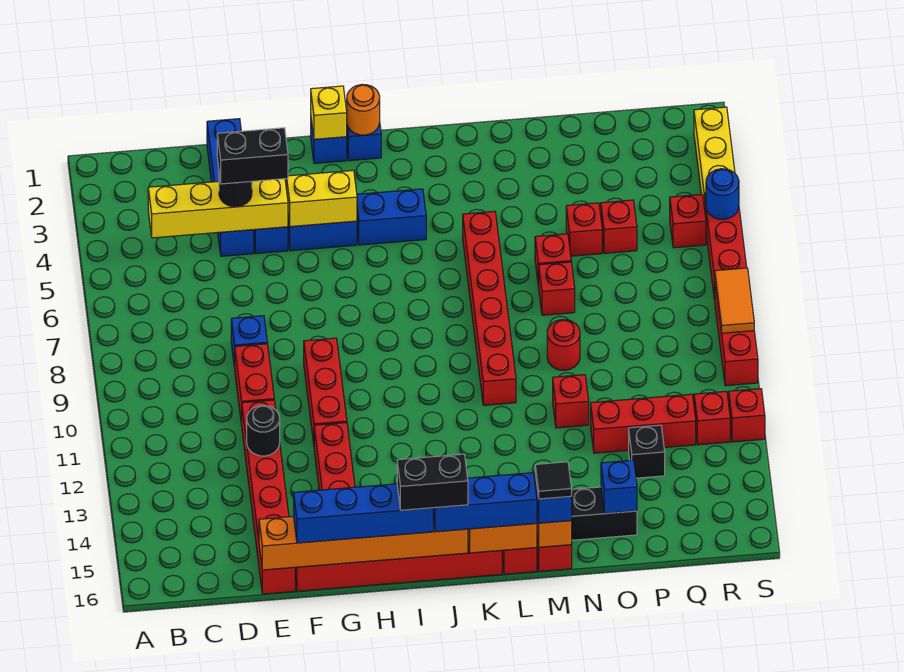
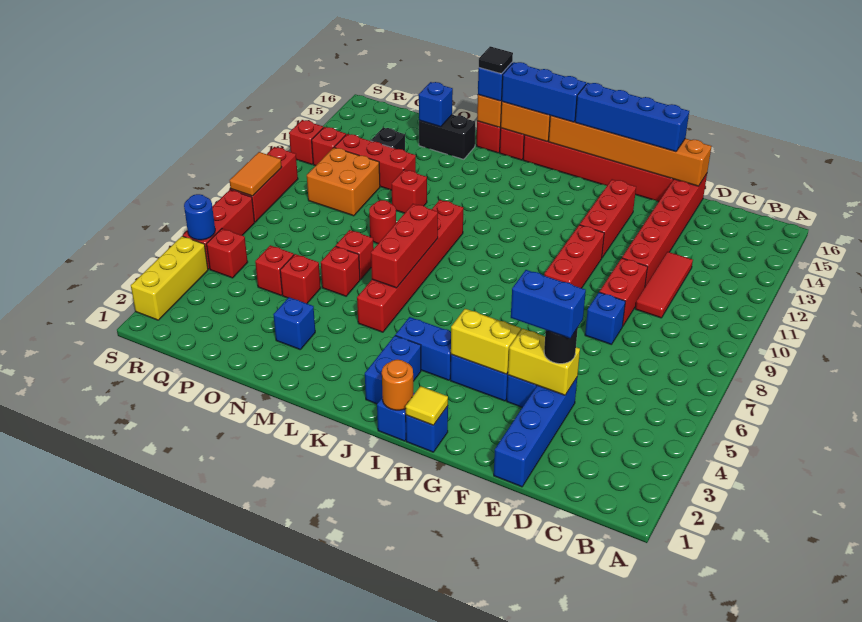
yellow 1x4 brick [148,179,288,238] -> yellow 1x2 brick [508,329,580,395]
none -> red 1x3 tile [635,252,693,318]
black 1x2 brick [217,128,288,184] -> blue 1x2 brick [511,270,586,338]
black 1x1 round brick [247,405,280,456] -> none
yellow 1x1 brick [311,86,347,139] -> yellow 1x1 tile [406,386,448,425]
black 1x2 brick [397,454,468,510] -> none
none -> blue 1x2 brick [365,336,421,404]
none -> red 1x3 brick [371,204,438,288]
none -> blue 1x1 brick [273,297,315,349]
none -> orange 2x2 brick [307,148,380,216]

